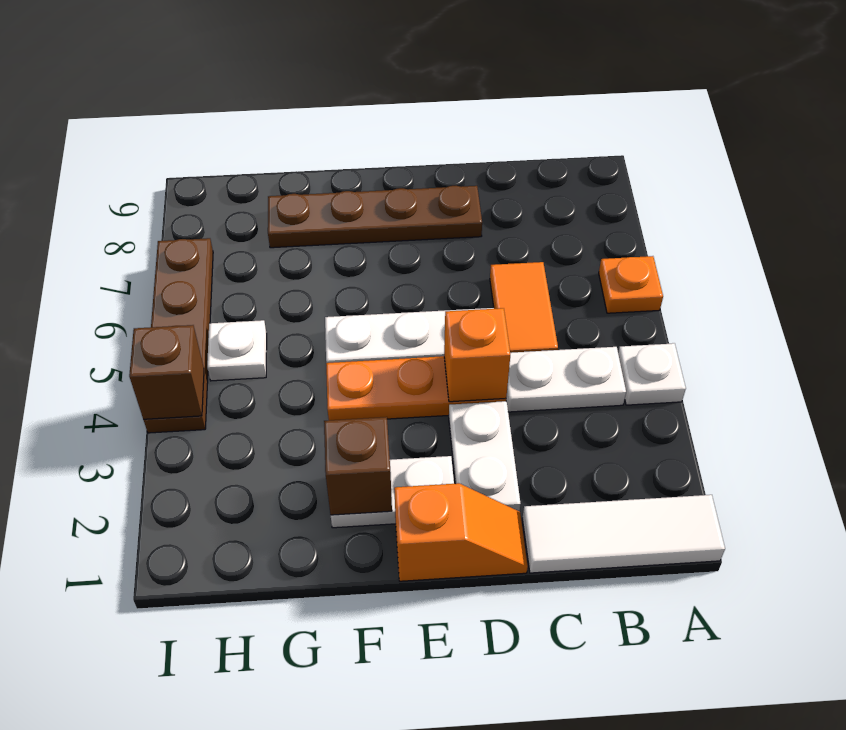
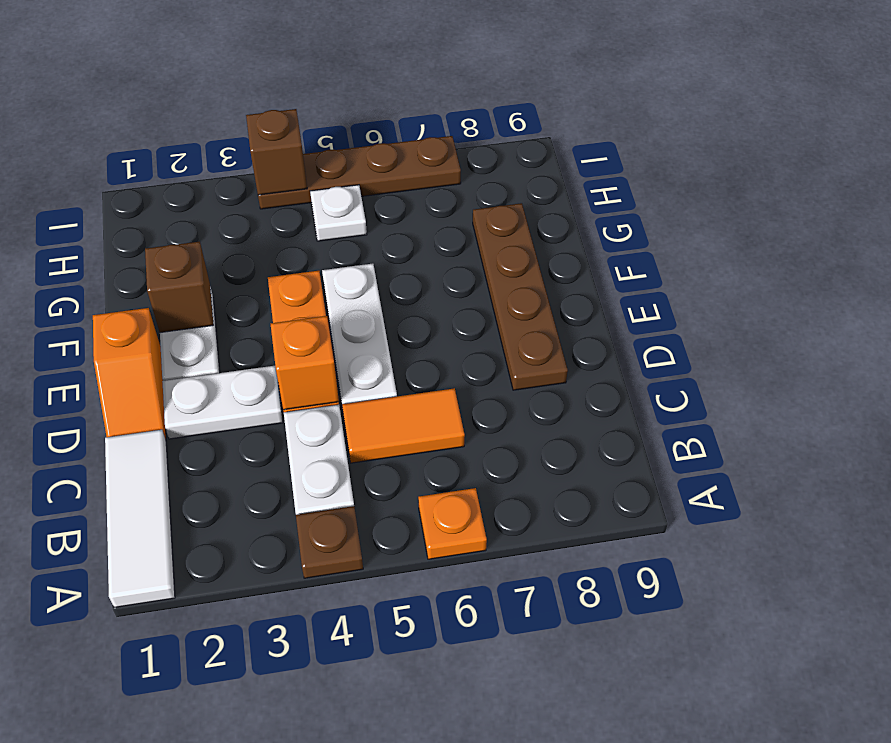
white 1x1 plate [618,343,686,405] -> brown 1x1 plate [296,506,363,578]

